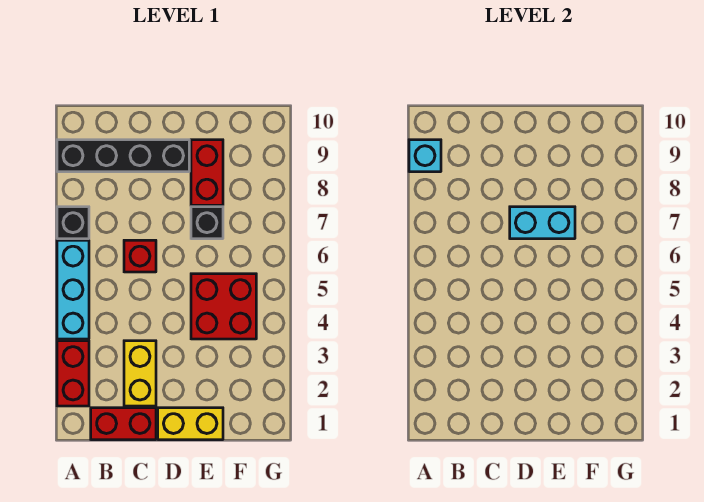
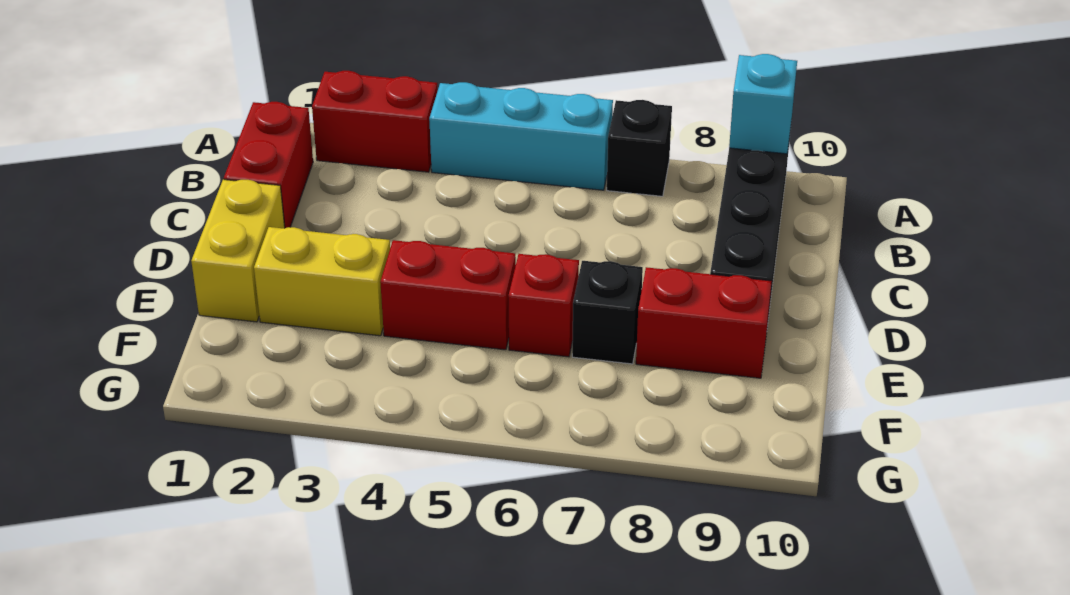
yellow 1x2 brick [124,341,156,406] -> yellow 1x2 brick moved to [254,227,390,336]
red 1x1 brick [124,240,156,272] -> red 1x1 brick moved to [508,254,579,357]
cyan 1x2 brick [510,207,575,239] -> none
red 2x2 brick [191,274,256,339] -> red 1x2 brick [380,240,516,350]

